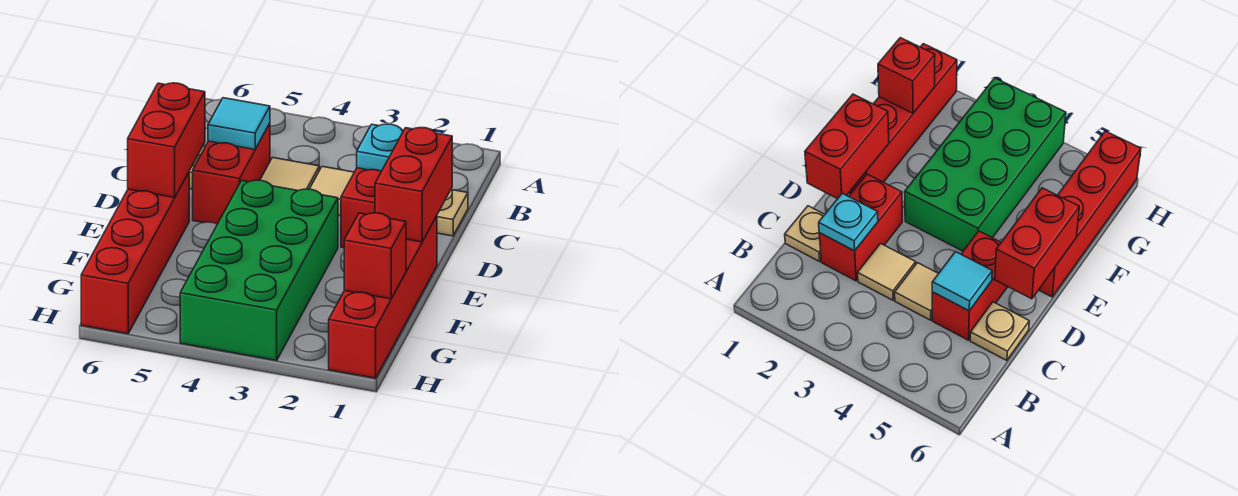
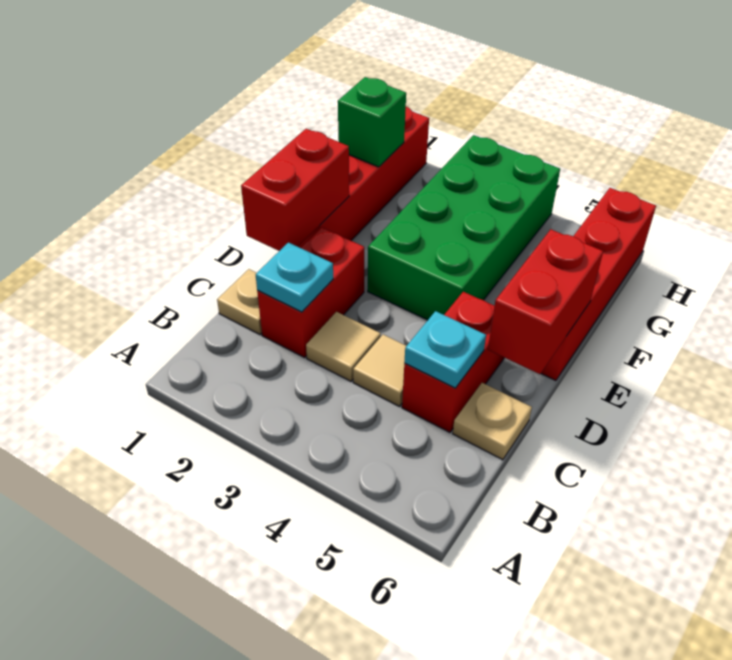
cyan 1x1 tile [208,98,270,149] -> cyan 1x1 plate [404,311,486,388]
red 1x1 brick [344,213,406,299] -> green 1x1 brick [338,77,406,167]

